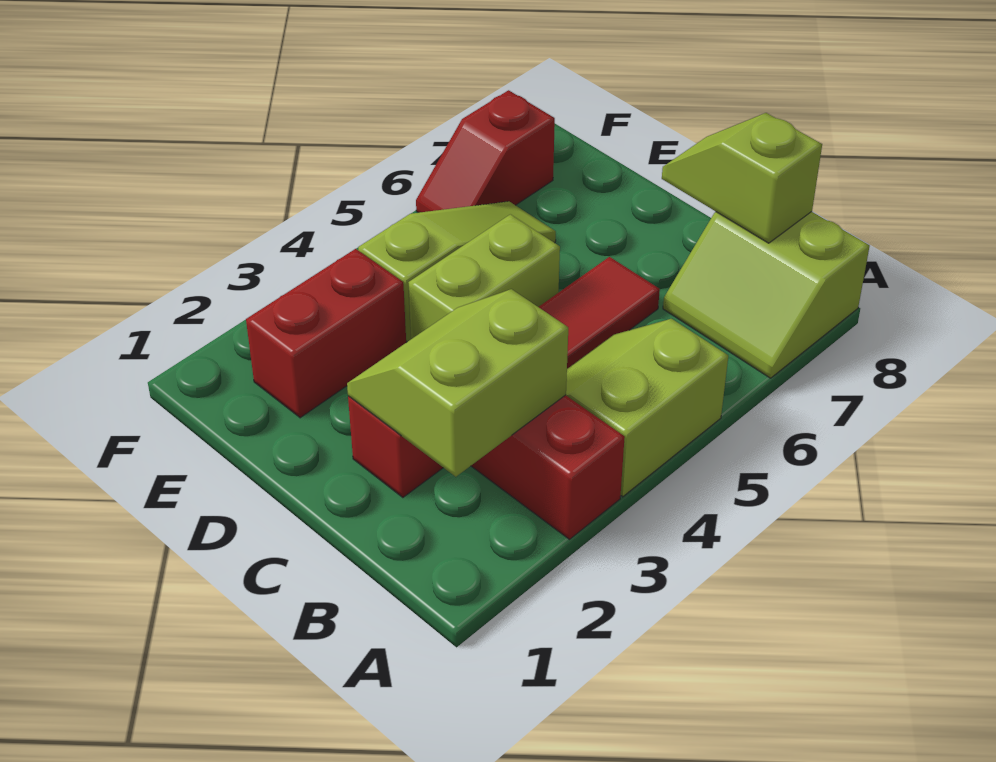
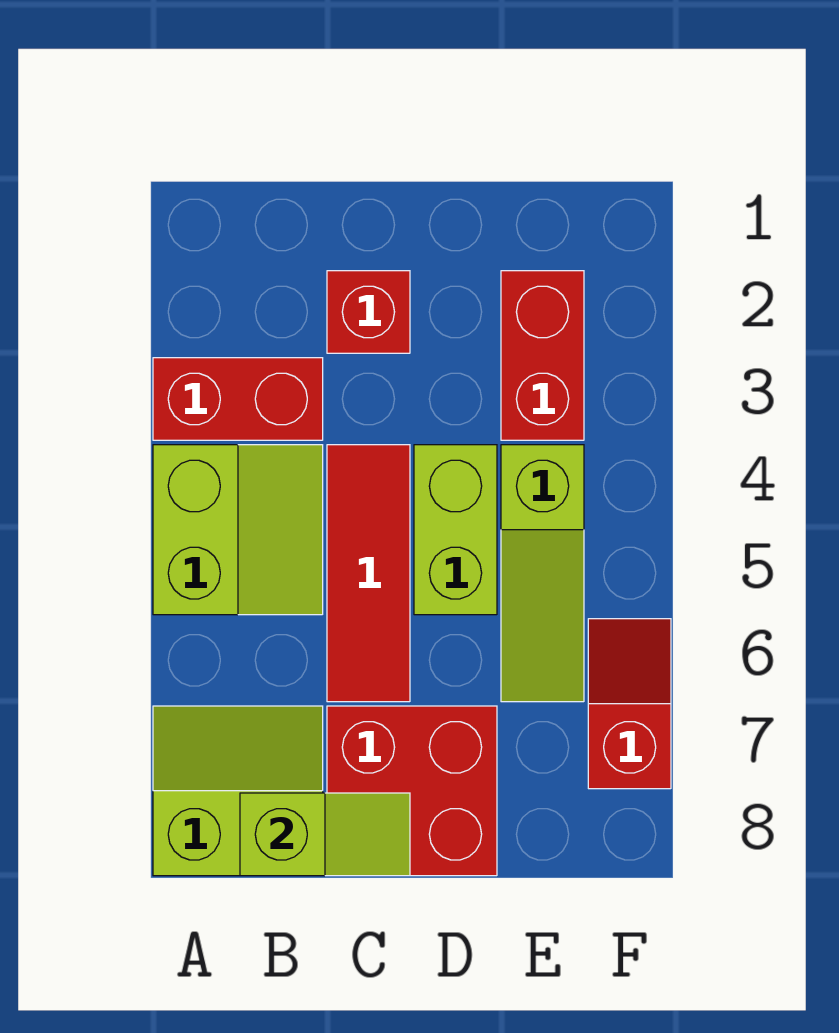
lime 2x2 slope [347,289,568,477] -> none
none -> red 2x2 brick [327,706,497,876]

